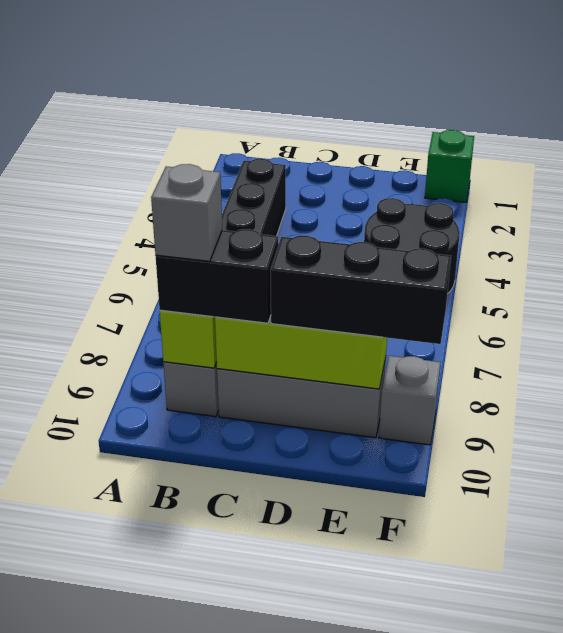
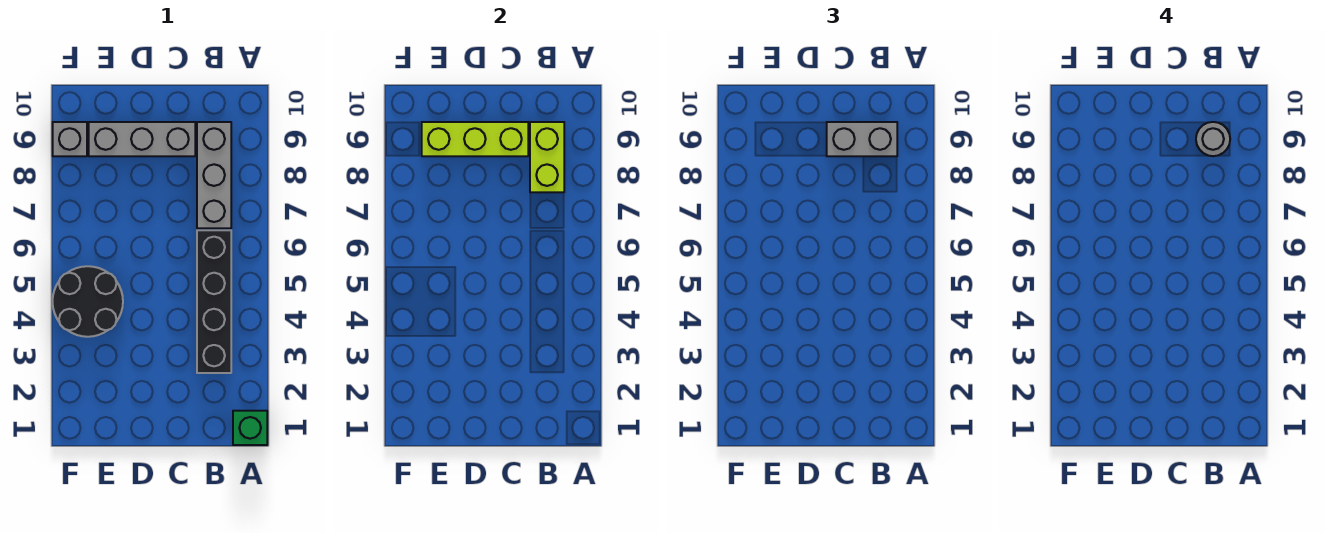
black 1x2 brick [156,229,279,323] -> grey 1x2 brick [827,122,897,156]
grey 1x1 brick [151,164,222,261] -> grey 1x1 round brick [1196,122,1230,156]
black 1x3 brick [271,236,451,344] -> none
green 1x1 brick [425,130,474,202] -> green 1x1 brick moved to [233,411,267,445]

